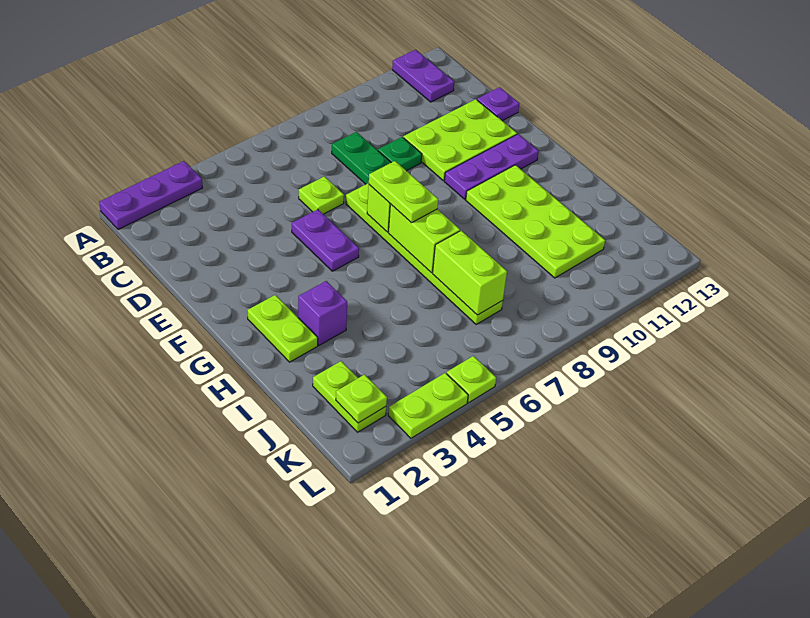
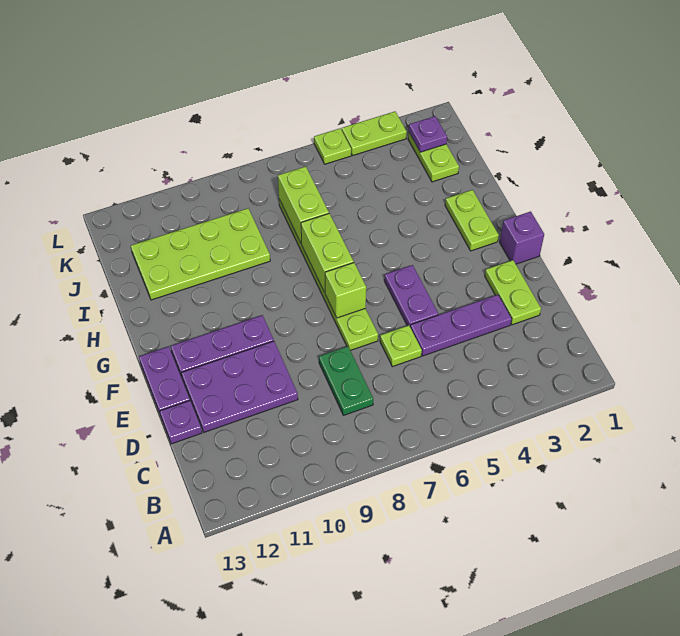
purple 1x3 plate [99,161,202,230] -> purple 1x3 plate moved to [410,295,512,356]
purple 1x2 plate [392,50,454,102] -> purple 1x2 plate moved to [139,347,190,414]
green 1x1 plate [378,137,422,171] -> none
lime 2x3 plate [403,99,517,181] -> purple 2x3 plate [181,341,298,432]
lime 1x2 plate [369,161,438,223] -> lime 1x2 plate moved to [485,260,541,325]
lime 2x4 plate [466,165,605,278] -> lime 2x4 plate turned to [131,208,270,300]
purple 1x1 brick [298,281,347,345] -> purple 1x1 brick moved to [500,211,544,264]
lime 1x1 plate [336,375,387,423] -> purple 1x1 plate [409,116,447,152]

